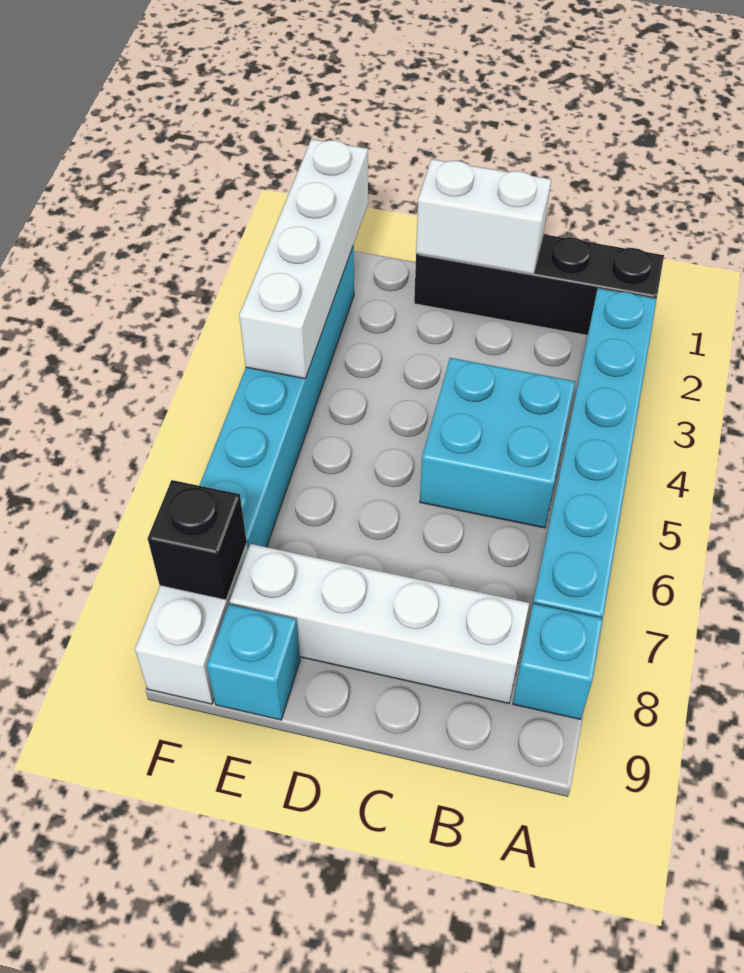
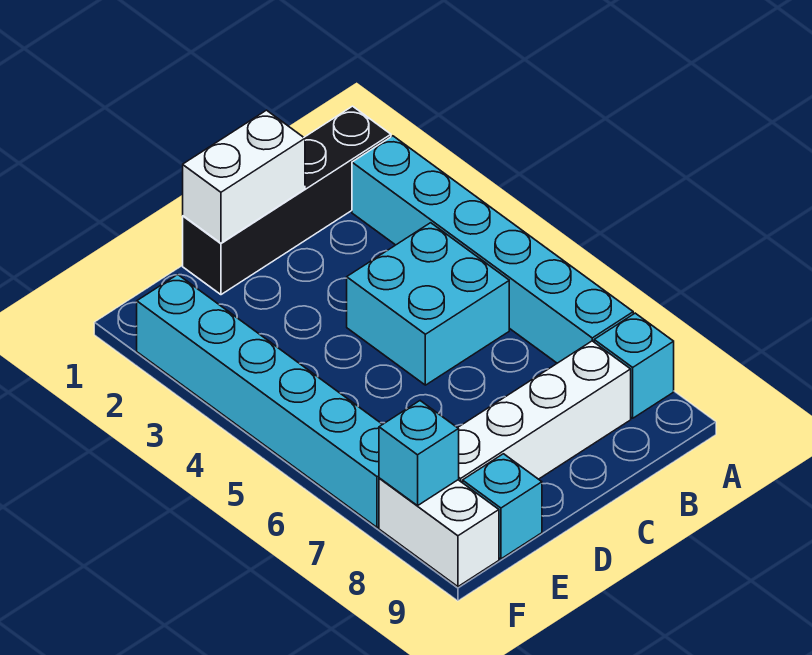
white 1x4 brick [239,139,368,379] -> none
black 1x1 brick [148,480,247,600] -> cyan 1x1 brick [379,401,459,506]

